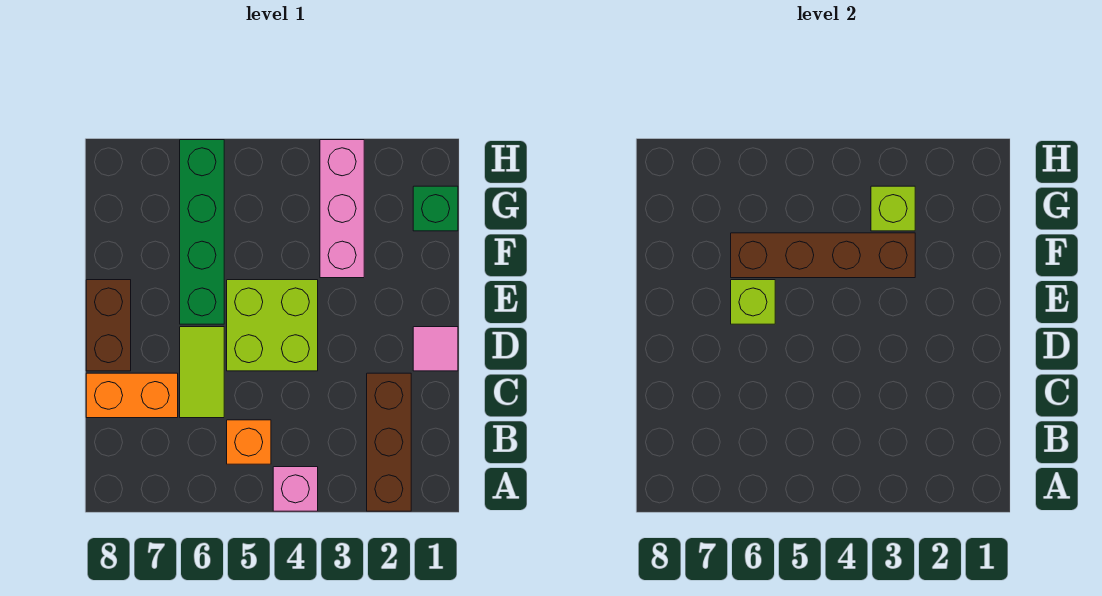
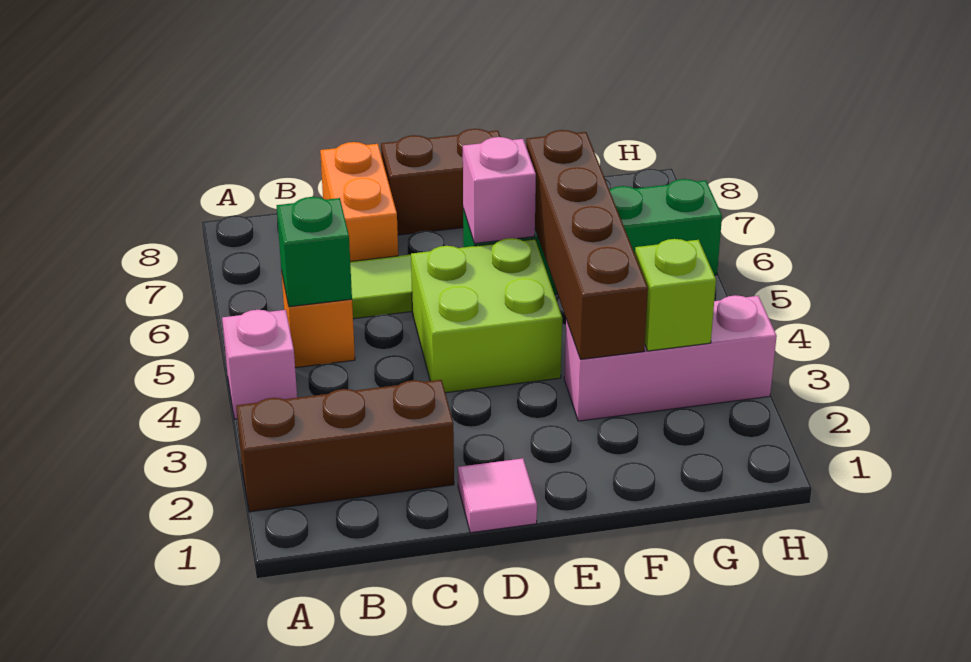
lime 1x1 brick [731,280,775,324] -> pink 1x1 brick [463,137,536,244]
green 1x1 brick [413,186,458,231] -> green 1x1 brick moved to [277,197,352,307]

